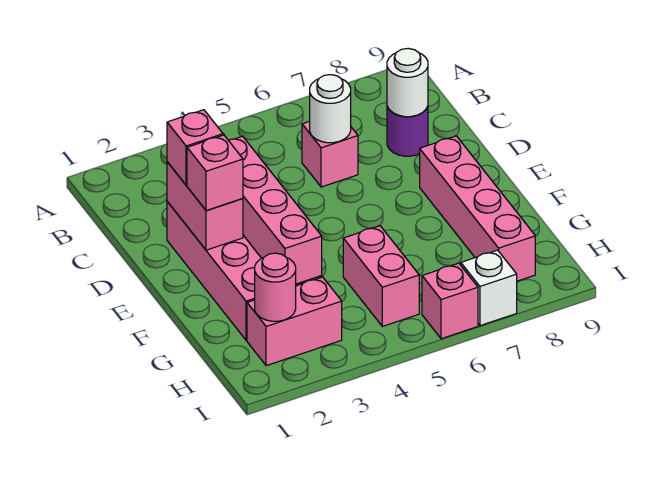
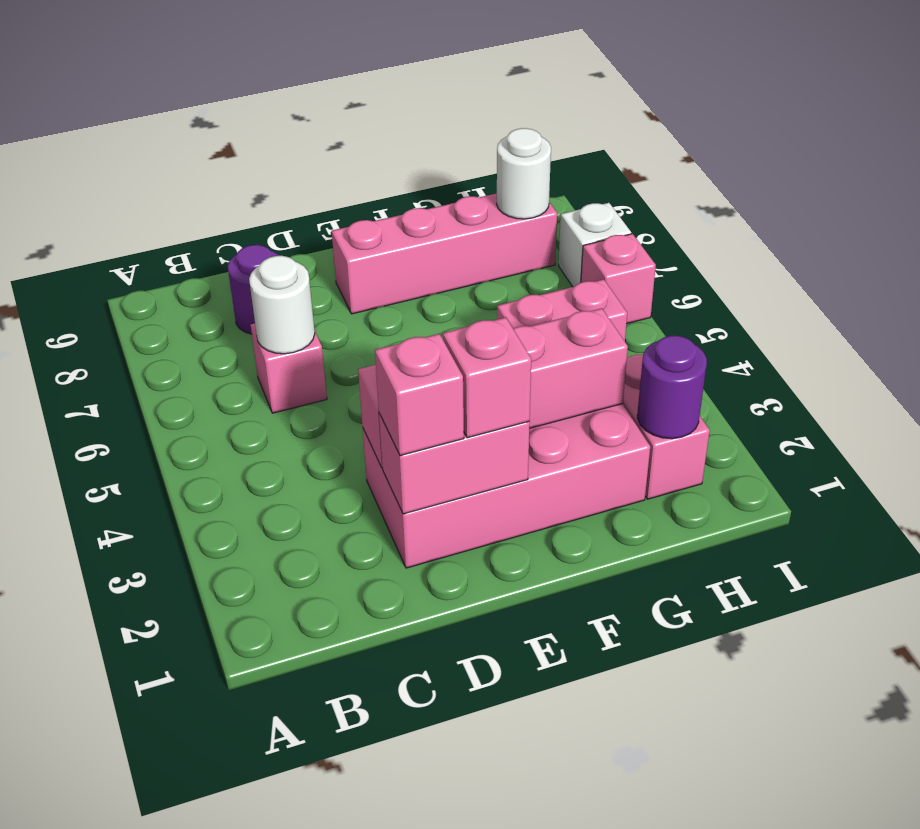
white 1x1 round brick [387,48,428,117] -> white 1x1 round brick moved to [497,128,551,219]
pink 1x1 round brick [255,253,296,321] -> purple 1x1 round brick [637,336,707,439]

